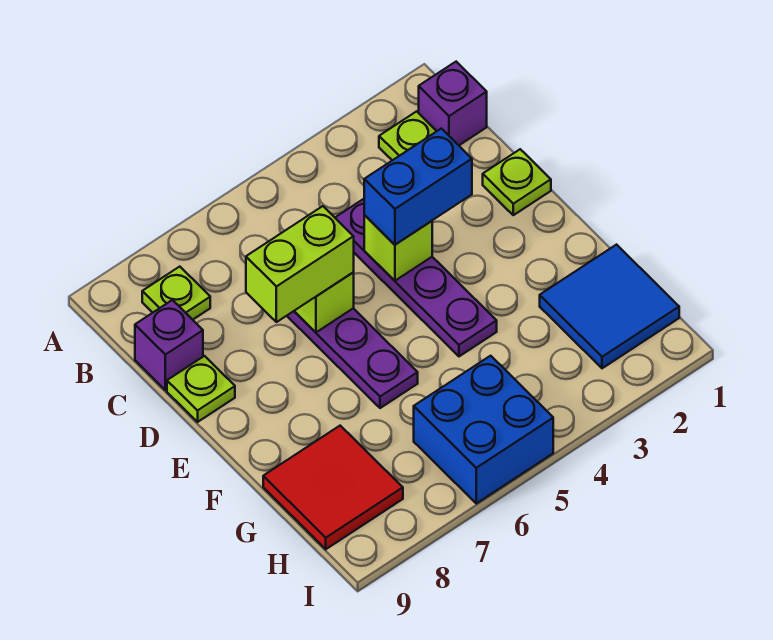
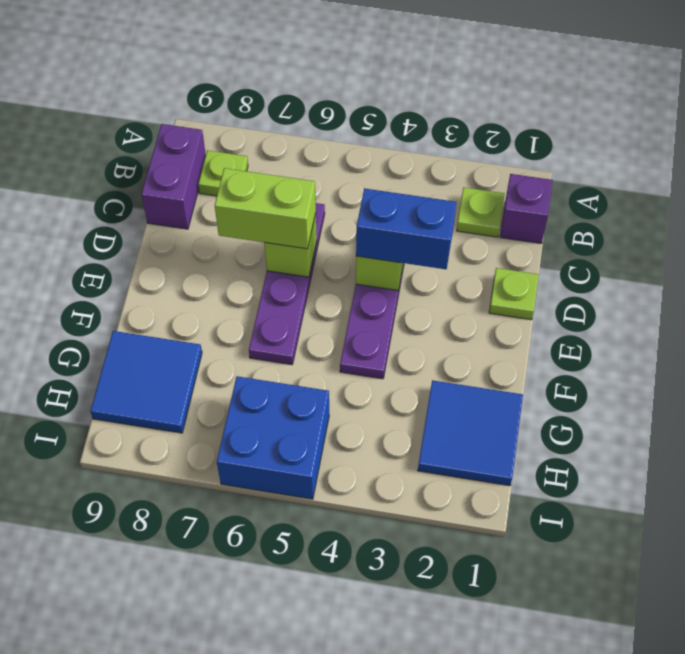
purple 1x1 brick [135,300,203,390] -> purple 1x2 brick [141,124,206,229]
lime 1x1 plate [167,356,235,422] -> none
red 2x2 tile [263,426,403,549] -> blue 2x2 tile [90,331,202,433]

